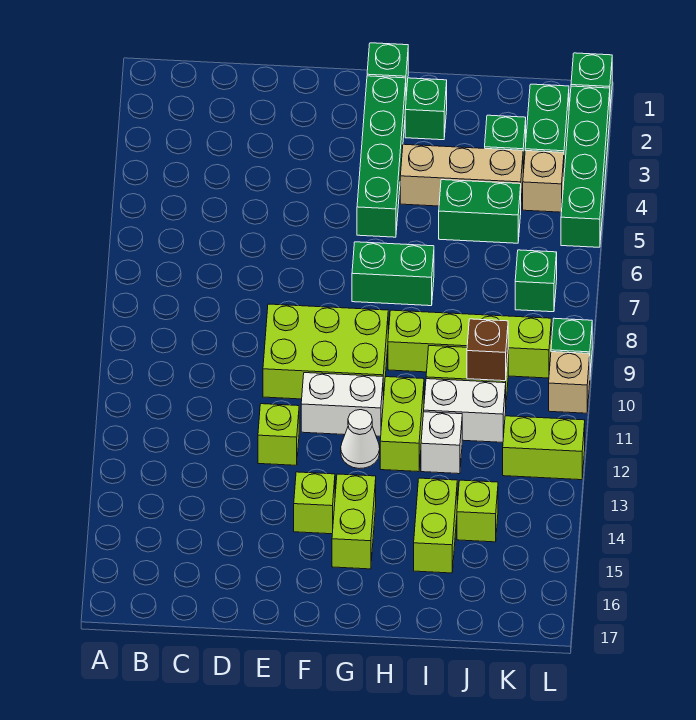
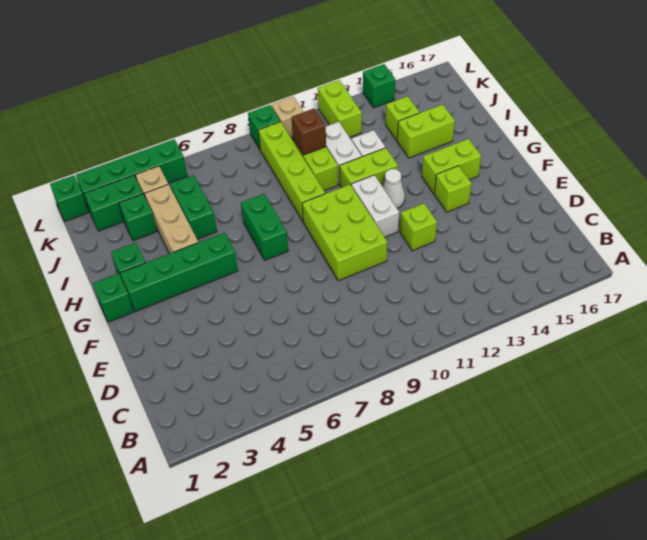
green 1x1 brick [515,250,557,312] -> green 1x1 brick moved to [363,64,395,108]

